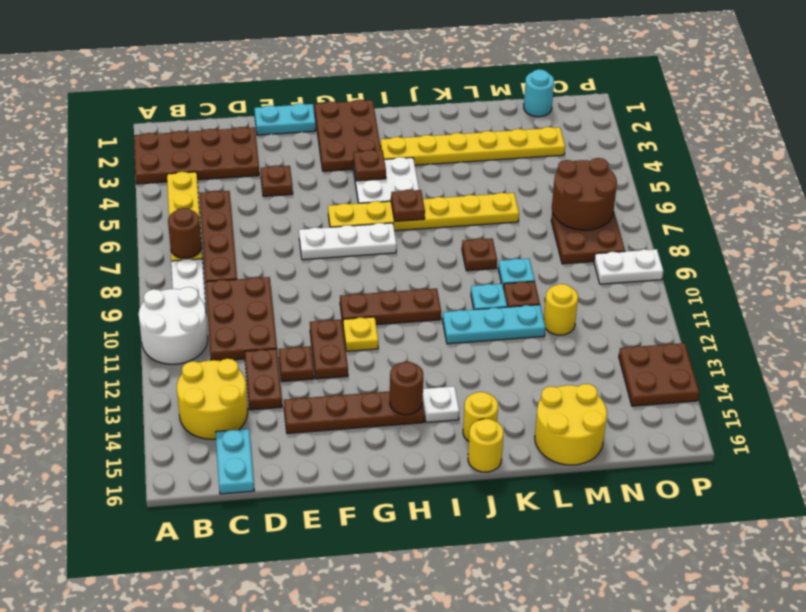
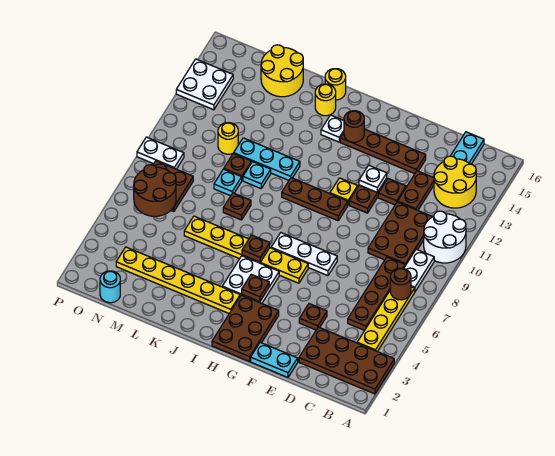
none -> white 1x1 plate [359,165,387,192]
brown 2x2 plate [619,343,699,406] -> white 2x2 plate [176,59,233,110]

